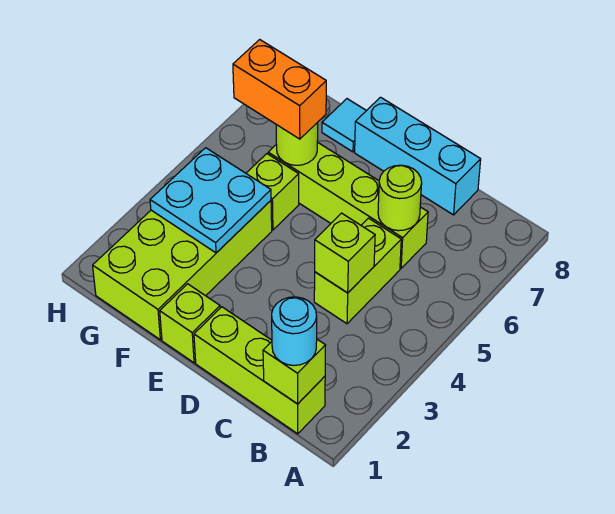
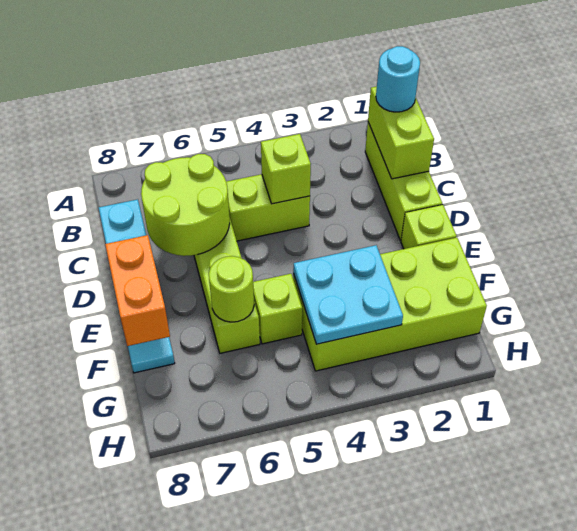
lime 1x1 brick [263,339,326,404] -> lime 1x2 brick [368,86,434,179]
lime 1x1 round brick [378,165,422,231] -> lime 2x2 round brick [141,154,230,256]
orange 1x2 brick [233,40,326,139] -> orange 1x2 brick moved to [105,235,170,346]

